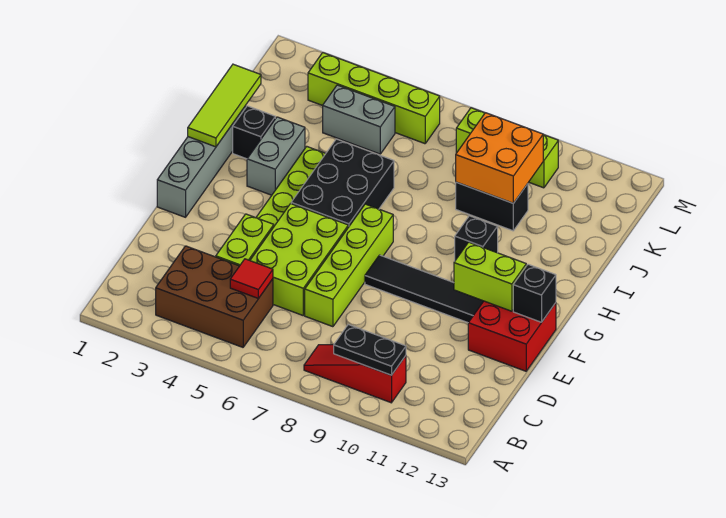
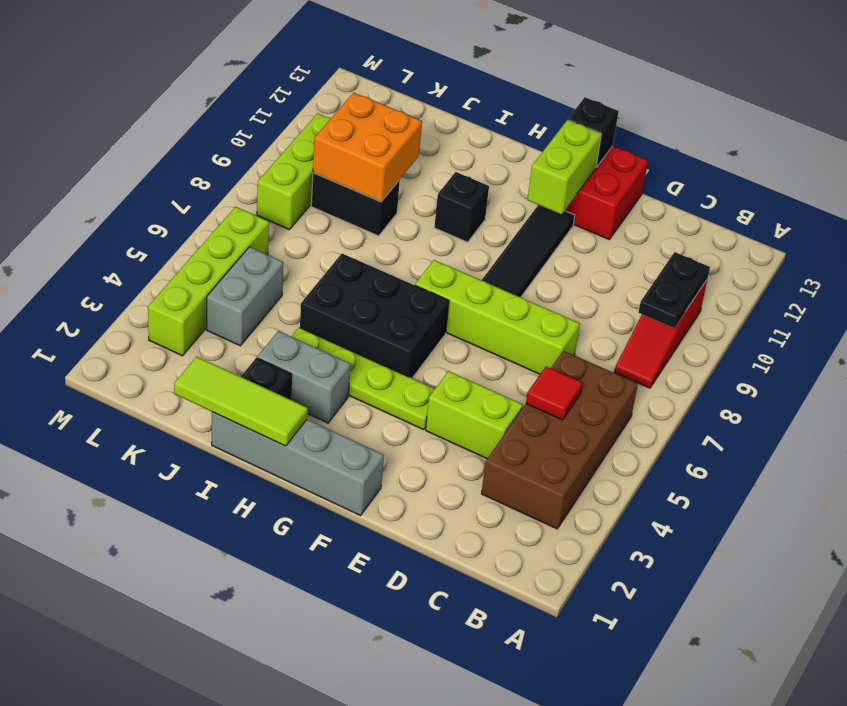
brown 2x3 brick [156,246,273,347] -> brown 2x4 brick [481,351,638,529]
lime 2x3 brick [250,204,348,315] -> none
black 1x2 brick [456,182,528,231] -> black 1x2 brick turned to [311,173,400,236]

